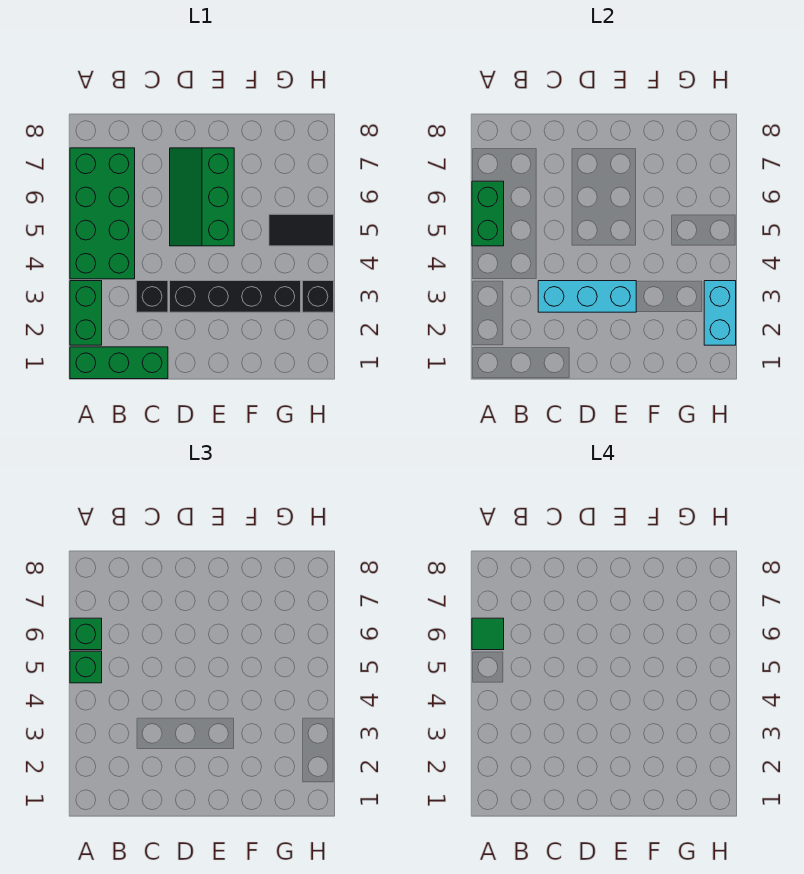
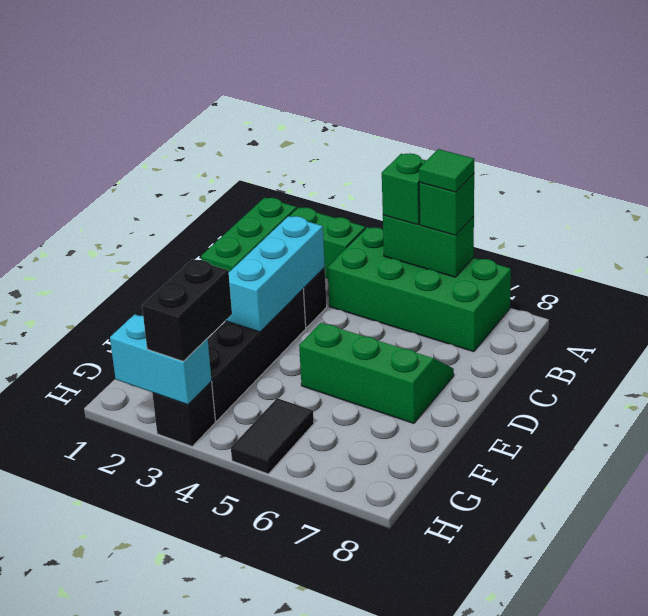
none -> black 1x2 brick [142,259,232,361]

